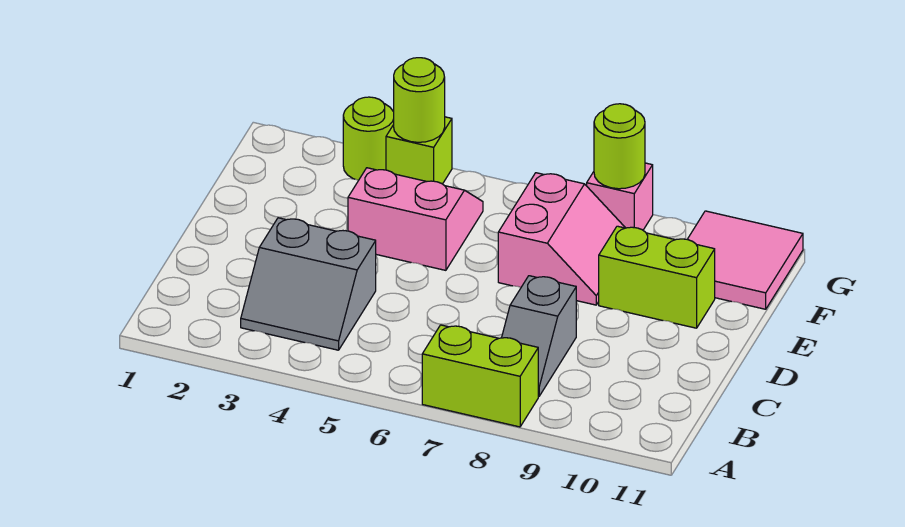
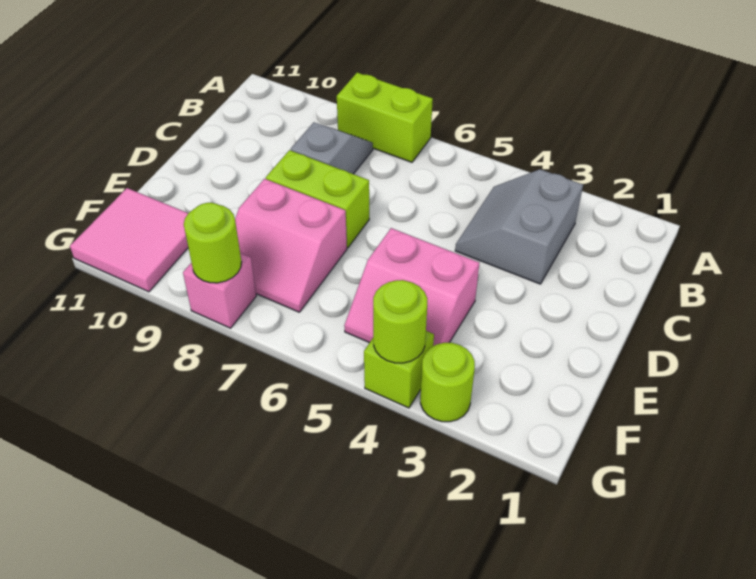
grey 2x2 slope [241,218,376,350] -> grey 2x2 slope turned to [455,169,583,284]
pink 2x2 slope [498,173,625,305] -> pink 2x2 slope turned to [235,179,347,312]
lime 1x2 brick [599,226,715,328] -> lime 1x2 brick moved to [266,150,369,248]

